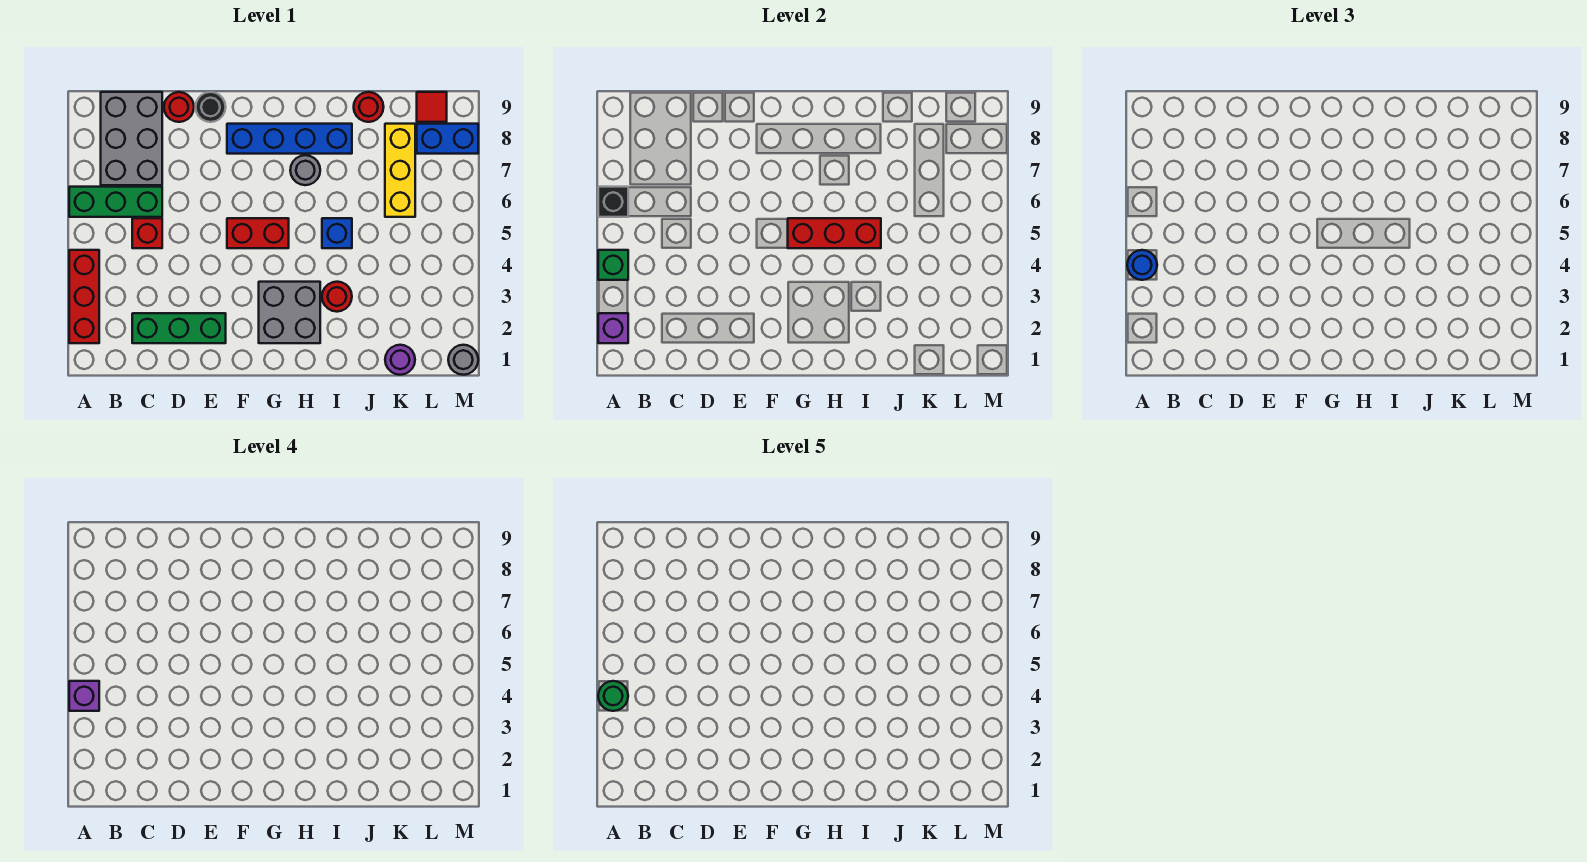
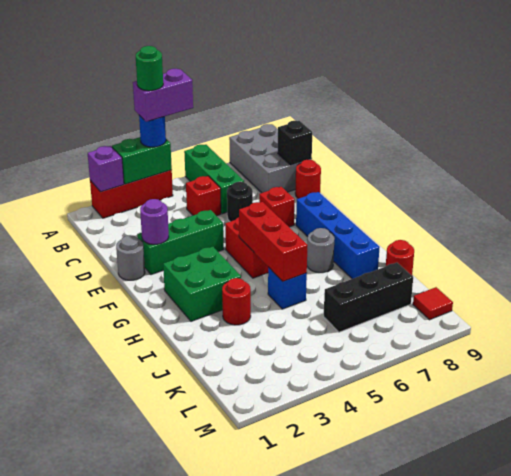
green 1x1 brick [598,250,628,280] -> green 1x2 brick [112,137,172,184]
purple 1x1 brick [69,681,99,711] -> purple 1x2 brick [133,69,193,122]
black 1x1 brick [598,187,628,217] -> black 1x1 brick moved to [278,121,312,165]
grey 2x3 brick [101,92,162,185] -> grey 2x3 brick turned to [229,124,312,193]
green 1x3 brick [132,313,226,343] -> green 1x3 brick turned to [137,210,224,275]
none -> red 1x1 brick [259,187,295,227]
black 1x1 round brick [196,92,226,122] -> black 1x1 round brick moved to [227,182,253,221]
grey 2x2 brick [259,282,320,343] -> green 2x2 brick [163,247,241,321]
purple 1x1 round brick [385,345,415,375] -> purple 1x1 round brick moved to [140,199,169,244]
yellow 1x3 brick [385,124,415,217] -> black 1x3 brick [324,262,413,332]
blue 1x2 brick [417,124,478,154] -> none
grey 1x1 round brick [448,345,478,375] -> grey 1x1 round brick moved to [116,235,145,280]

